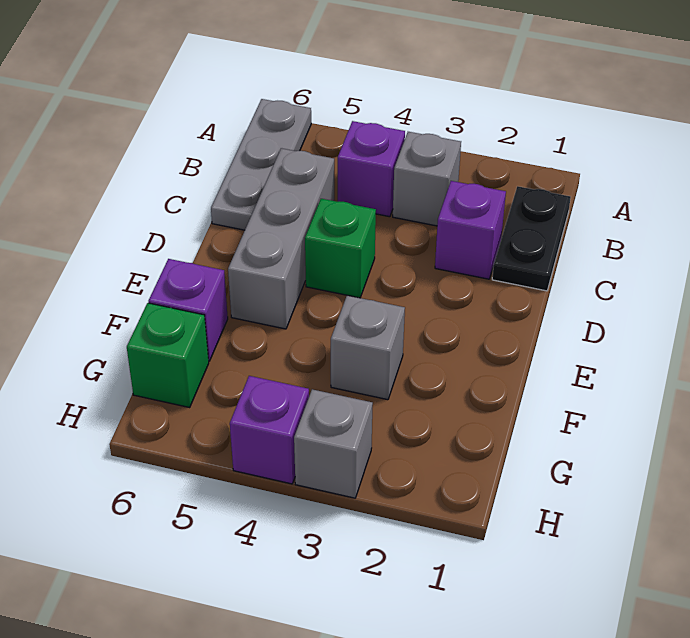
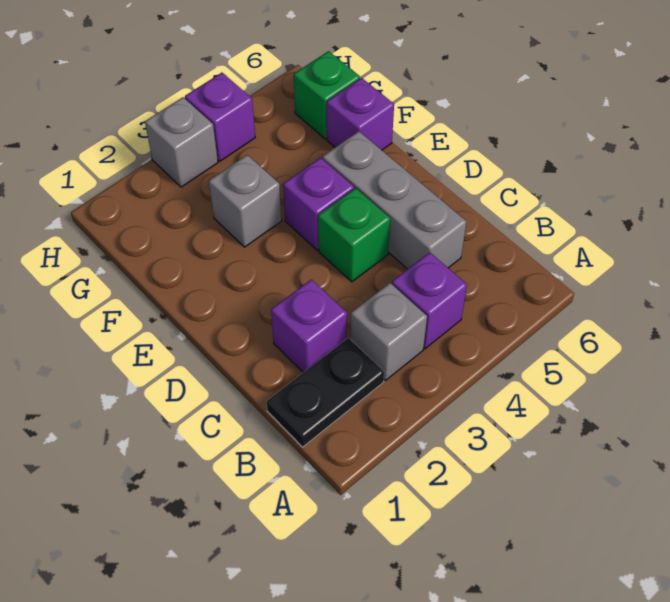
grey 1x3 plate [211,99,311,230] -> none
black 1x2 plate [492,186,571,291] -> black 1x2 plate turned to [267,338,384,447]
none -> purple 1x1 brick [283,158,354,250]

